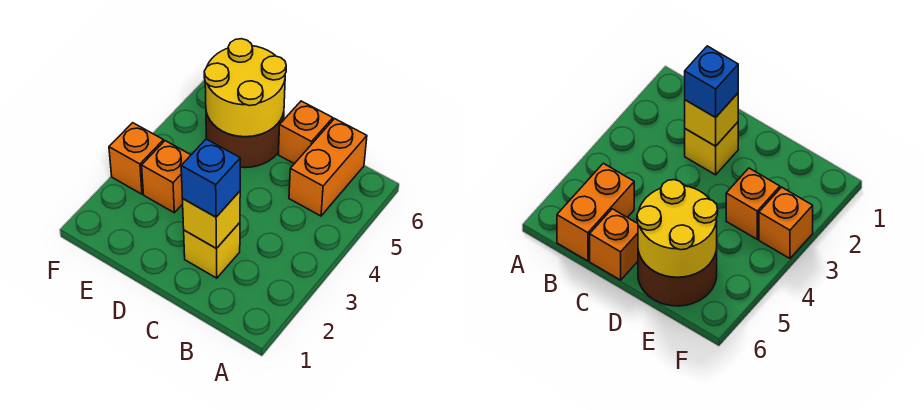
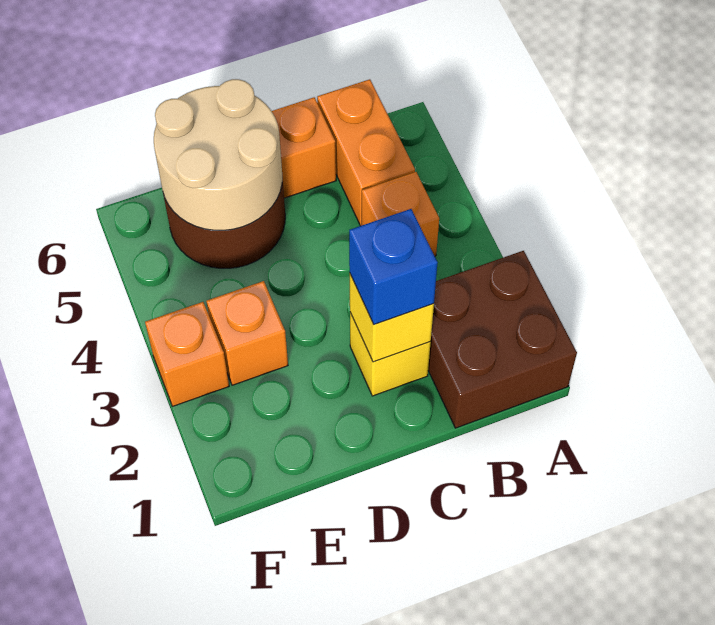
none -> brown 2x2 brick [428,251,577,428]
none -> orange 1x1 brick [362,172,439,256]
yellow 2x2 round brick [204,39,286,137] -> tan 2x2 round brick [154,79,282,230]

